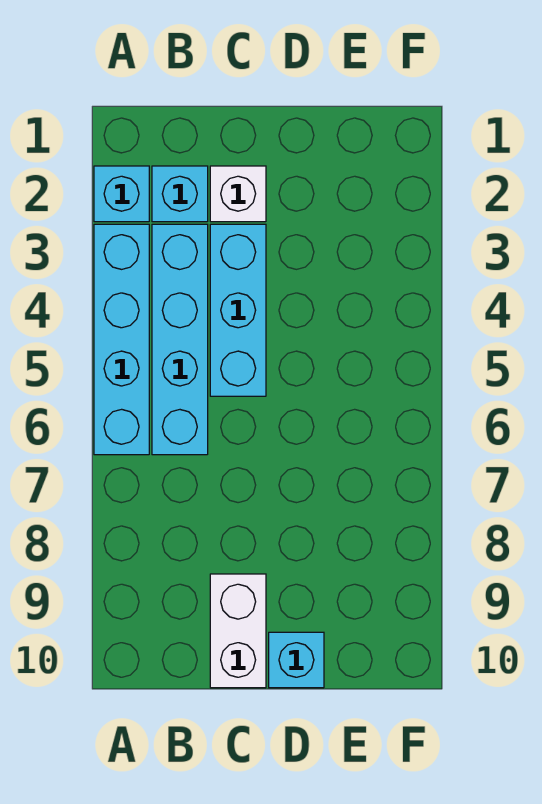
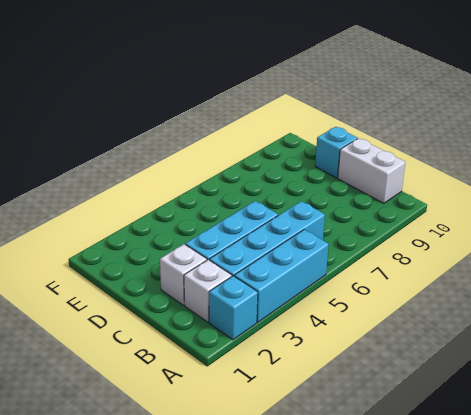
cyan 1x4 brick [94,224,149,455] -> cyan 1x3 brick [234,230,329,322]
cyan 1x1 brick [152,166,208,222] -> white 1x1 brick [184,260,232,322]
white 1x2 brick [210,574,266,688] -> white 1x2 brick turned to [338,138,405,203]

